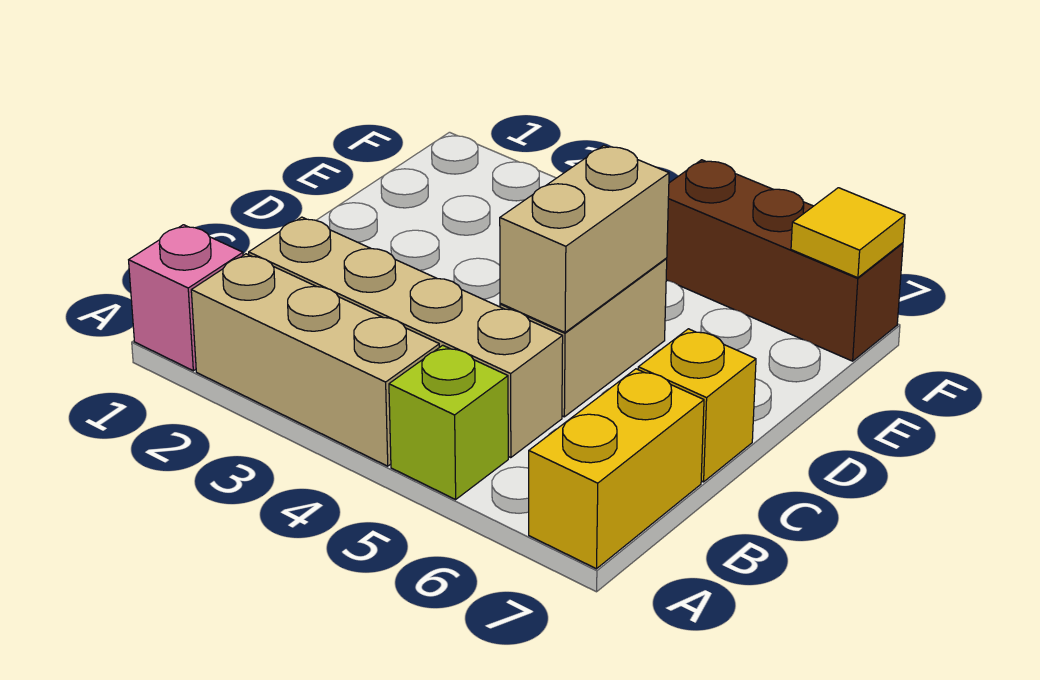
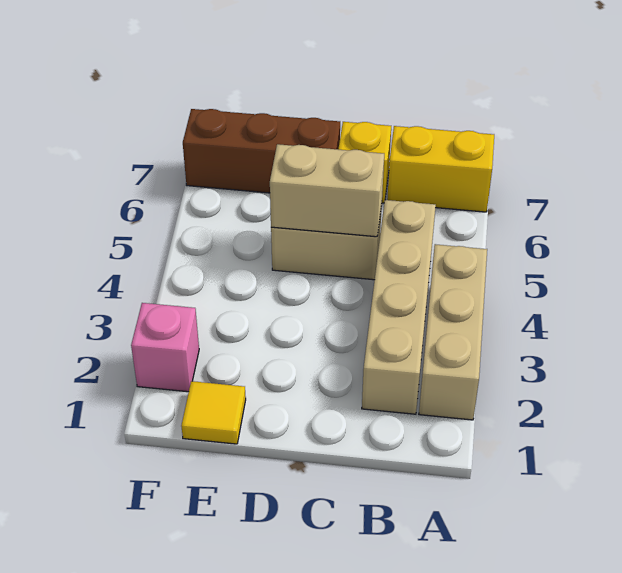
pink 1x1 brick [129,225,243,371] -> pink 1x1 brick moved to [131,303,199,392]
lime 1x1 brick [389,345,508,499] -> none
brown 1x3 brick [666,160,903,361] -> brown 1x3 brick turned to [183,109,340,193]
yellow 1x1 tile [791,188,905,278] -> yellow 1x1 tile moved to [181,381,246,444]

